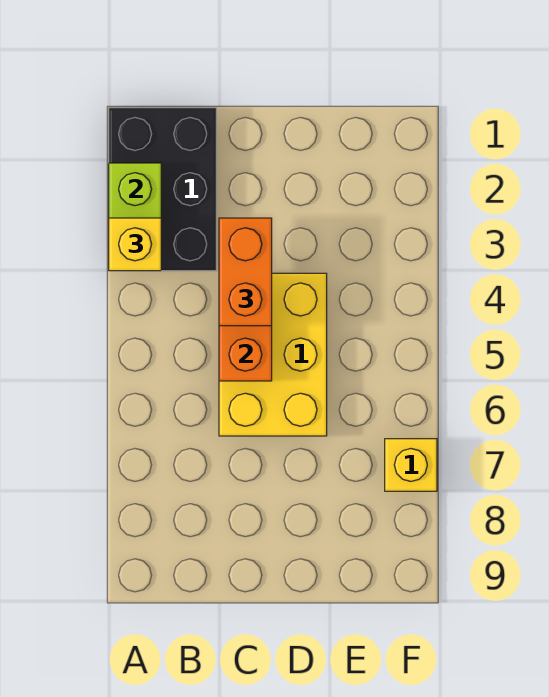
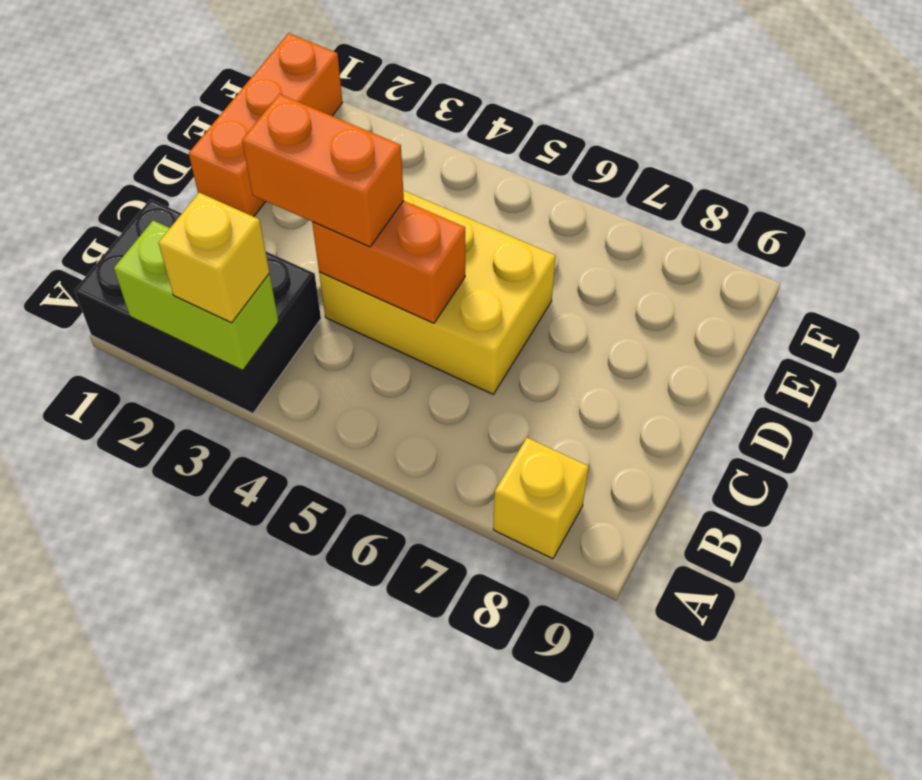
none -> orange 1x3 brick [189,33,343,217]
yellow 1x1 brick [385,439,437,491] -> yellow 1x1 brick moved to [493,438,589,559]

